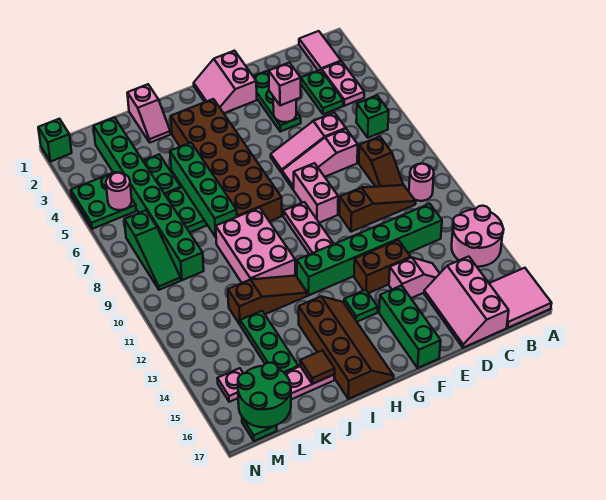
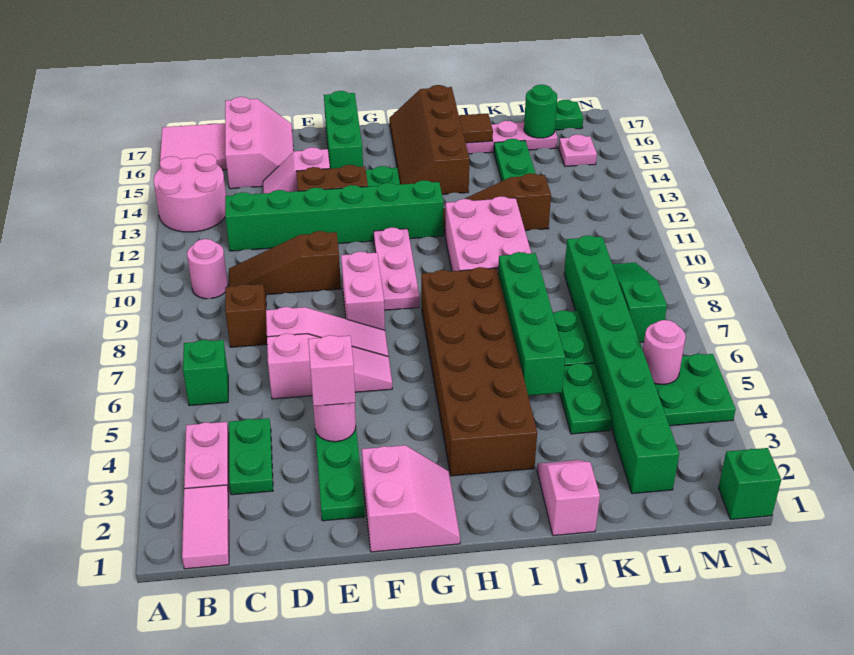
green 2x2 round brick [238,363,291,427] -> green 1x1 round brick [524,85,557,138]

